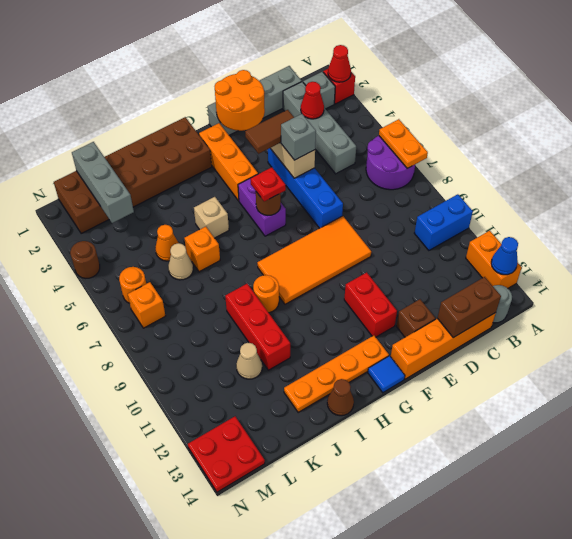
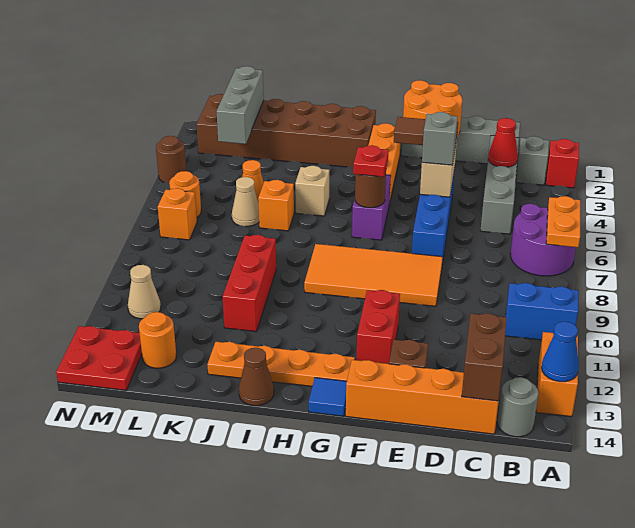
red 1x1 cone [328,45,351,82] -> none
brown 1x2 brick [438,277,501,338] -> brown 1x2 brick turned to [462,313,507,401]
orange 1x1 round brick [253,275,279,313] -> orange 1x1 round brick moved to [139,312,176,368]
tan 1x1 cone [236,343,262,379] -> tan 1x1 cone moved to [128,265,161,319]

